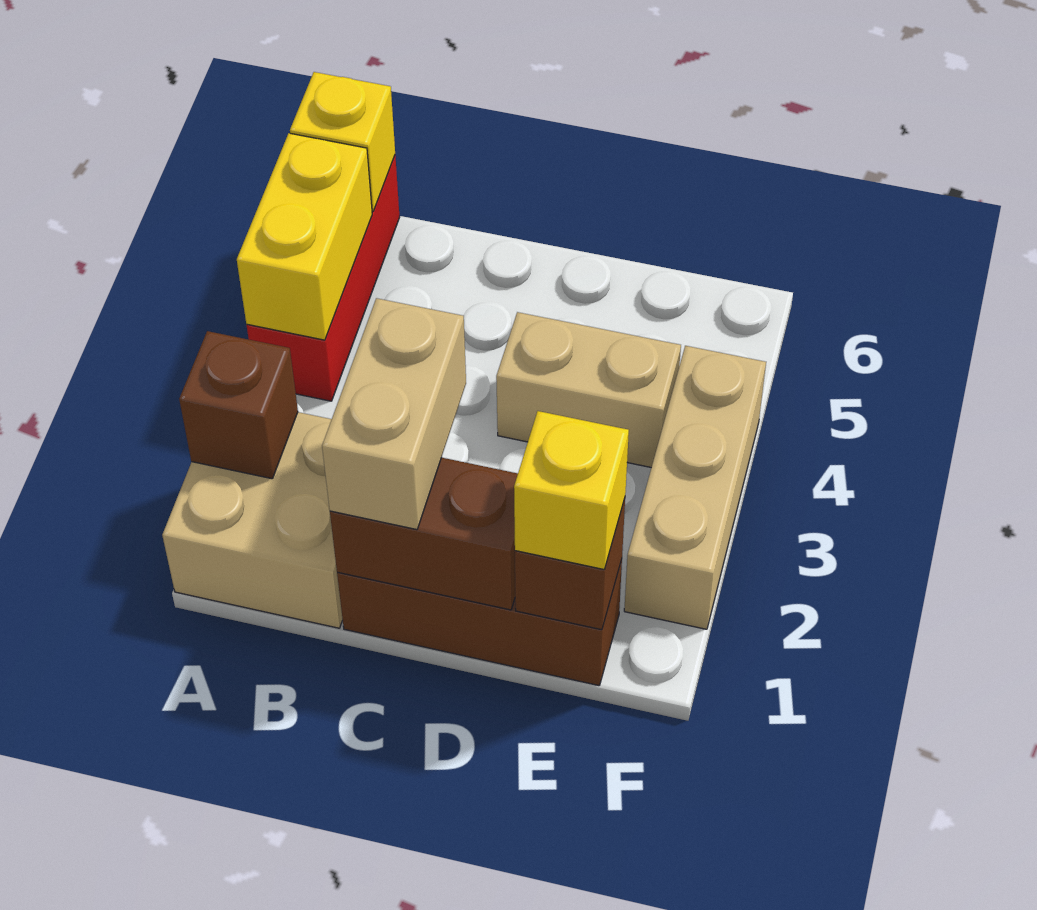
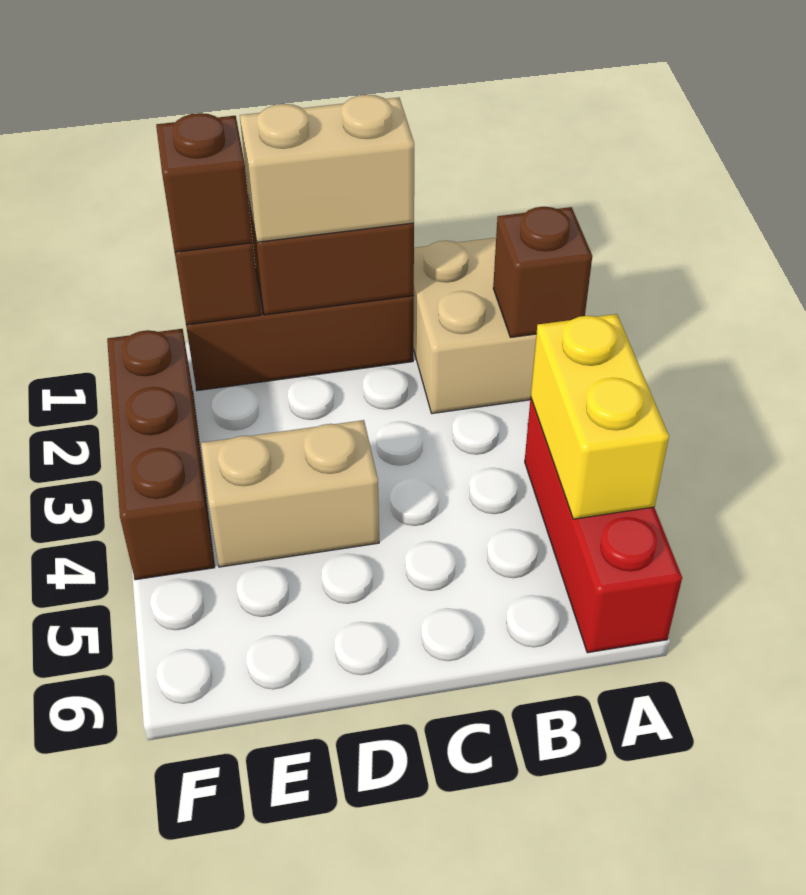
yellow 1x1 brick [290,72,395,211] -> none
tan 1x2 brick [322,298,466,530] -> tan 1x2 brick turned to [240,95,414,242]
yellow 1x1 brick [514,411,629,569] -> brown 1x1 brick [156,113,253,252]
tan 1x3 brick [624,346,766,629] -> brown 1x3 brick [107,329,215,580]

